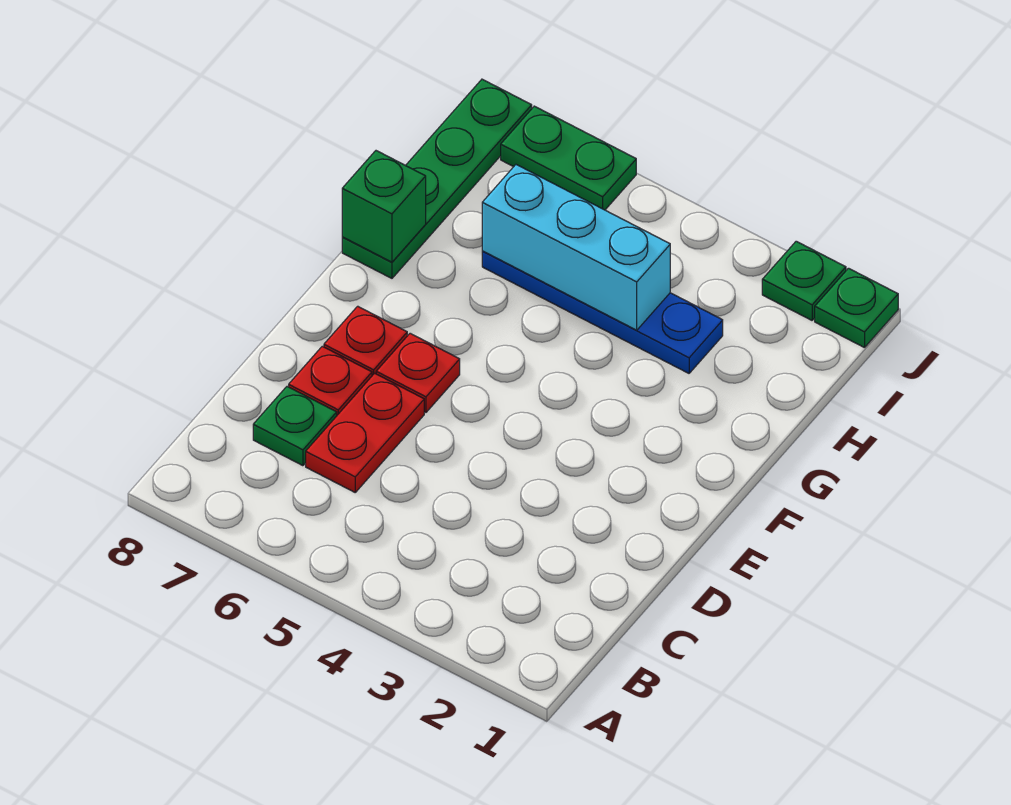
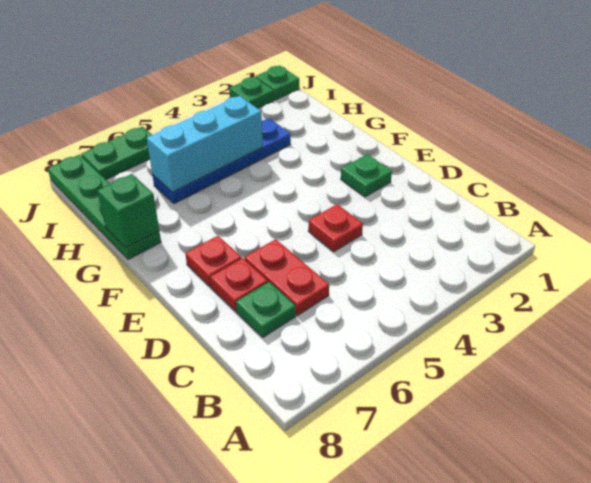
none -> green 1x1 plate [341,154,392,197]
red 1x1 plate [376,333,460,412] -> red 1x1 plate moved to [308,204,363,252]

